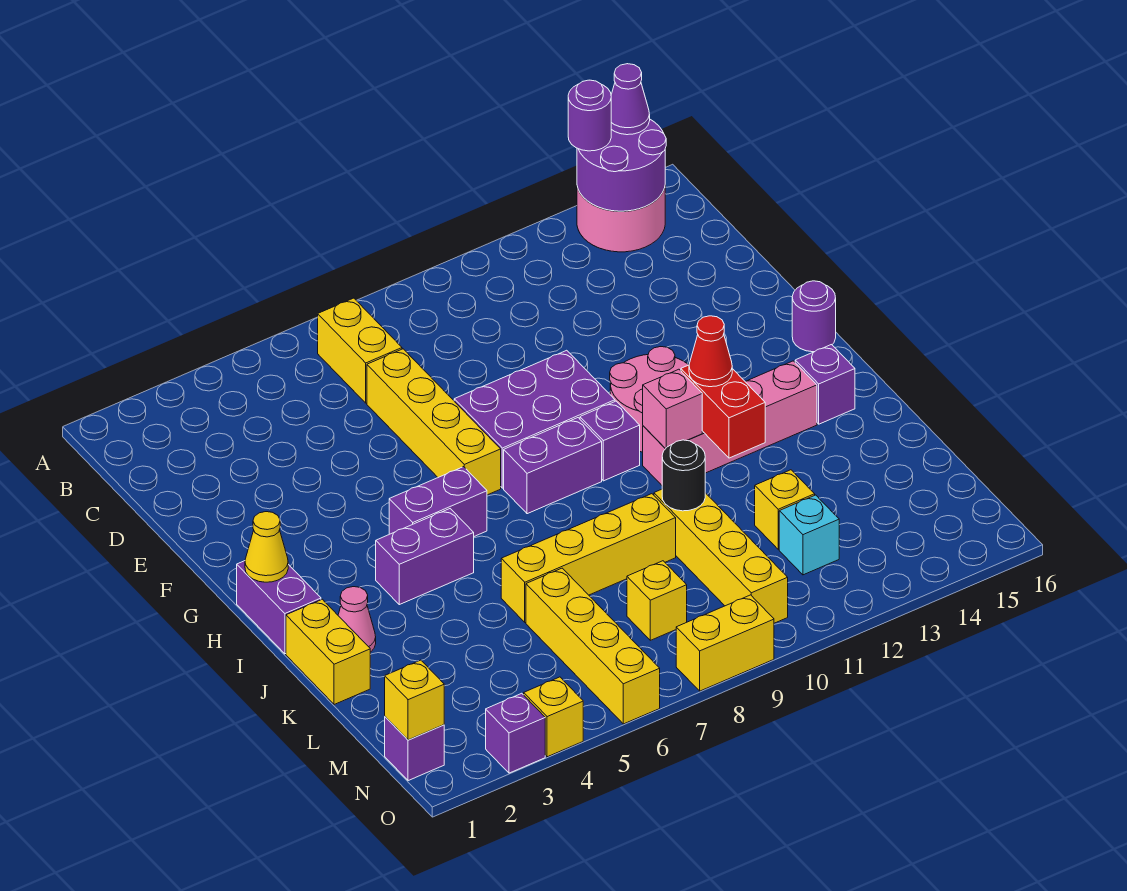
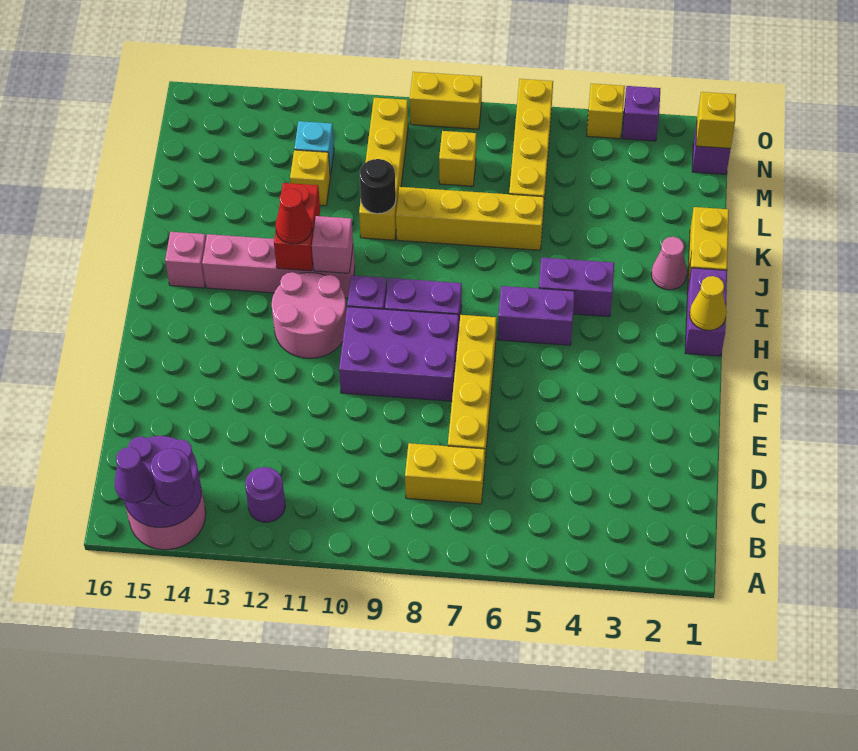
yellow 1x2 brick [318,298,402,403] -> yellow 1x2 brick turned to [405,443,485,504]
purple 1x1 round brick [792,281,836,352] -> purple 1x1 round brick moved to [245,467,285,522]
purple 1x1 brick [795,345,855,424] -> pink 1x1 brick [165,232,206,288]

